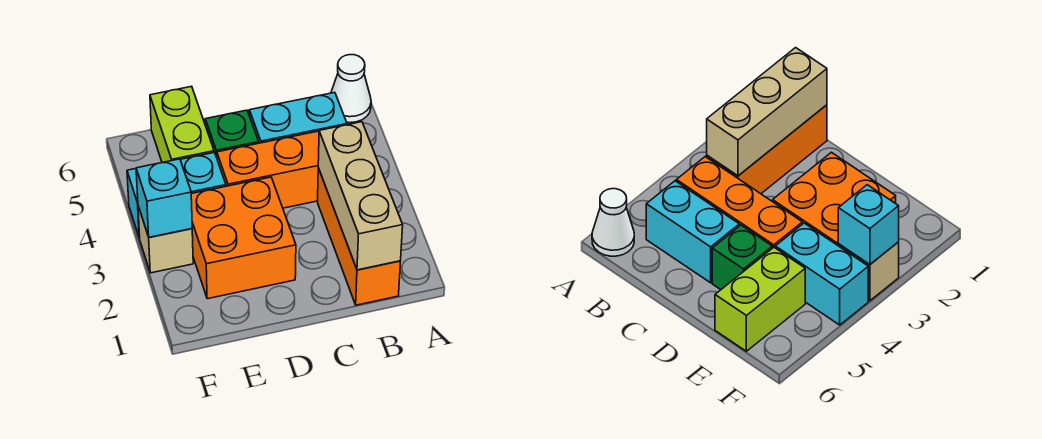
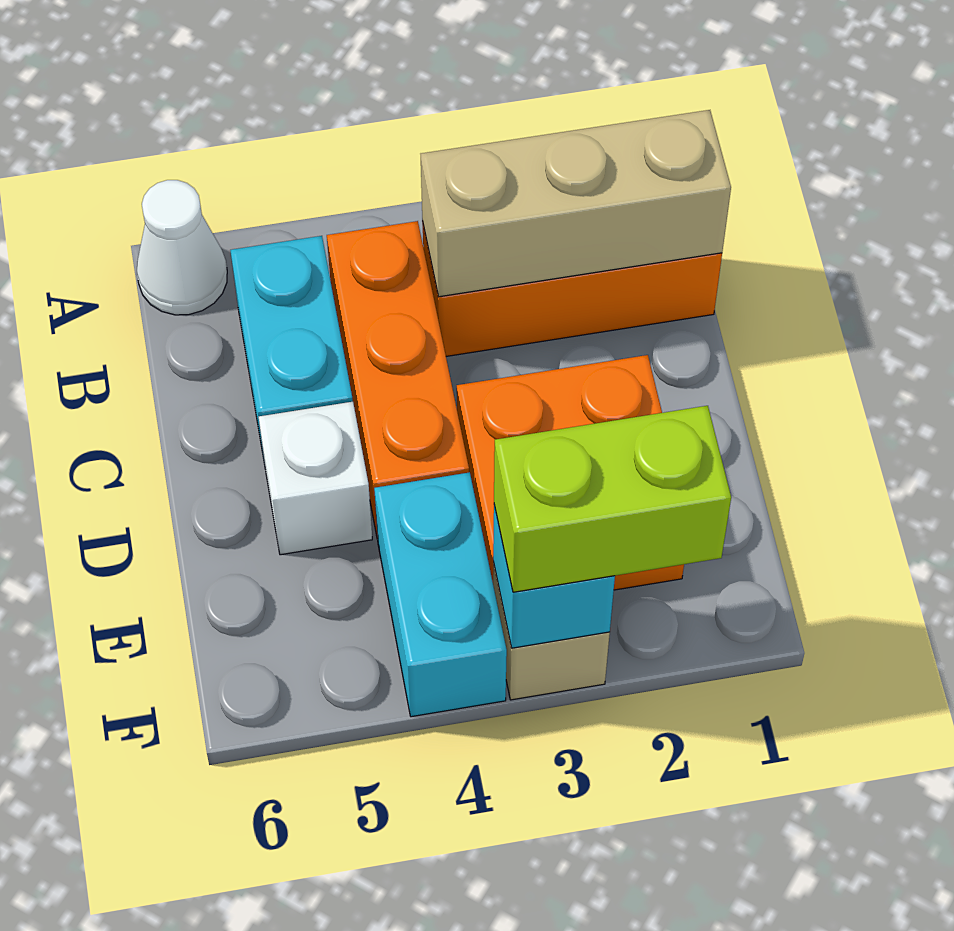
green 1x1 brick [205,110,259,158] -> white 1x1 brick [258,402,372,555]
lime 1x2 brick [150,86,214,163] -> lime 1x2 brick moved to [494,406,731,592]

